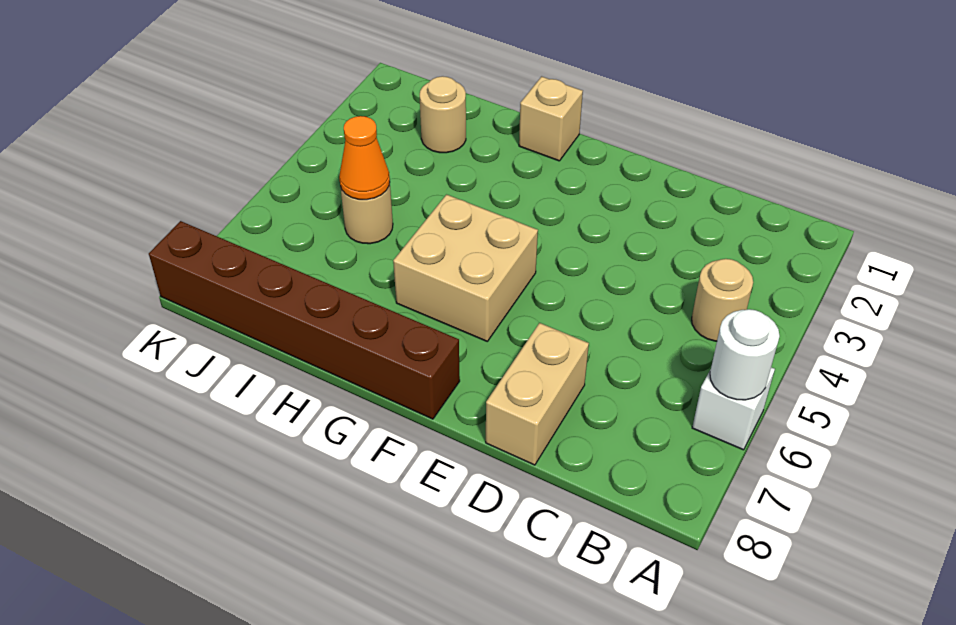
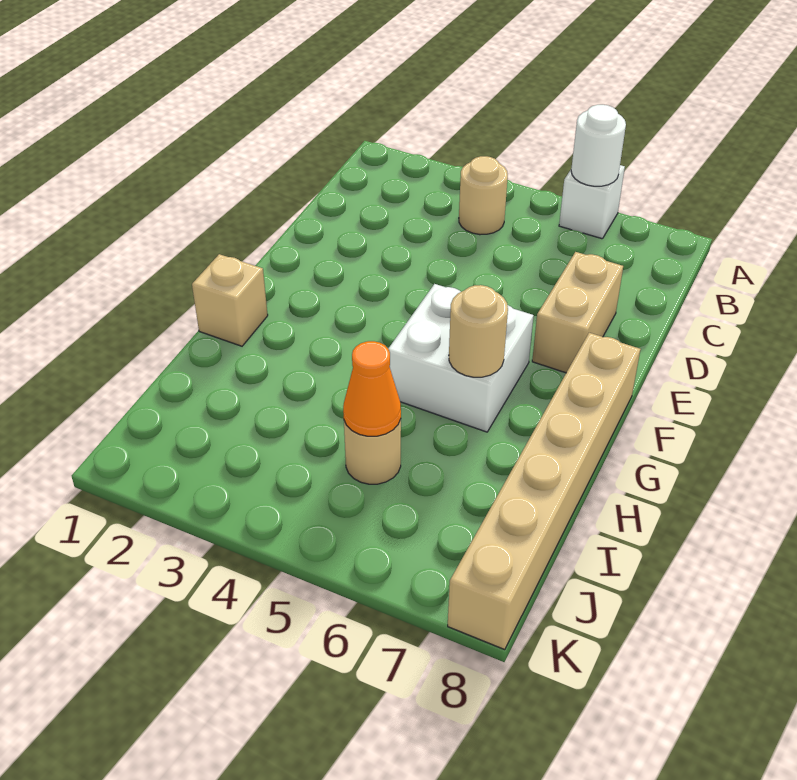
tan 1x2 brick [486,323,589,465] -> tan 1x2 brick turned to [532,252,623,373]
tan 2x2 brick [393,195,538,341] -> white 2x2 brick [388,284,534,432]
brown 1x6 brick [149,221,460,419] -> tan 1x6 brick [448,333,641,650]
tan 1x1 round brick [420,76,466,153] -> tan 1x1 round brick moved to [449,285,508,377]

